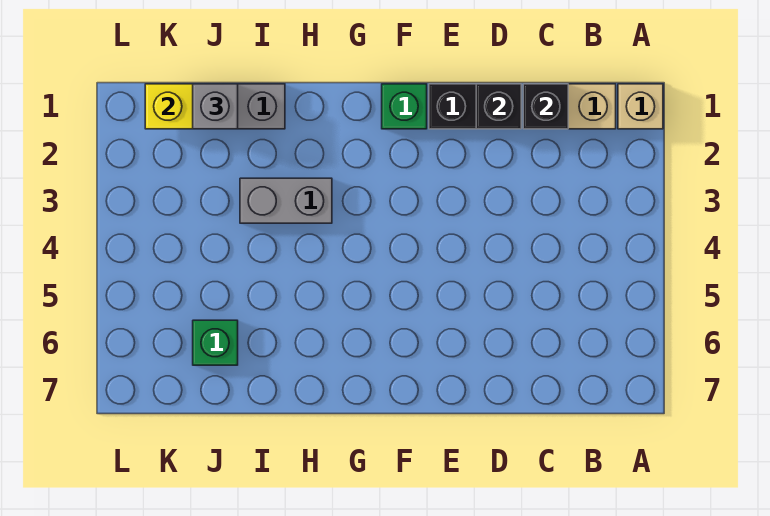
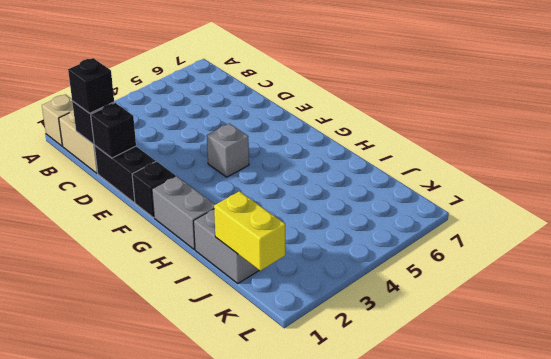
none -> black 1x1 brick [68,58,114,113]
green 1x1 brick [382,84,427,129] -> black 1x1 brick [132,161,175,218]
grey 1x2 brick [240,178,332,223] -> grey 1x2 brick moved to [152,176,215,249]
grey 1x1 brick [193,84,238,129] -> grey 1x1 brick moved to [207,124,249,177]
green 1x1 brick [193,320,238,365] -> none

